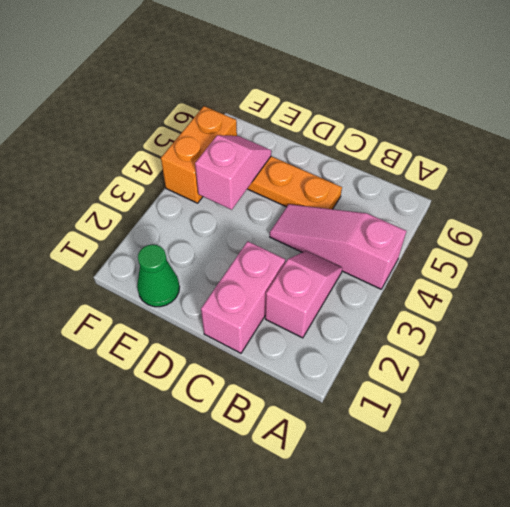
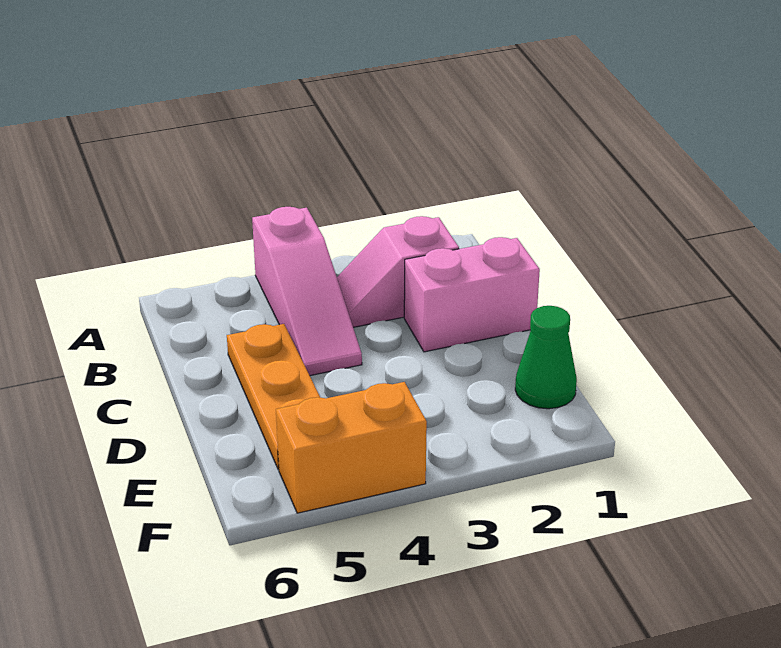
pink 1x2 slope [195,135,271,210] -> none

